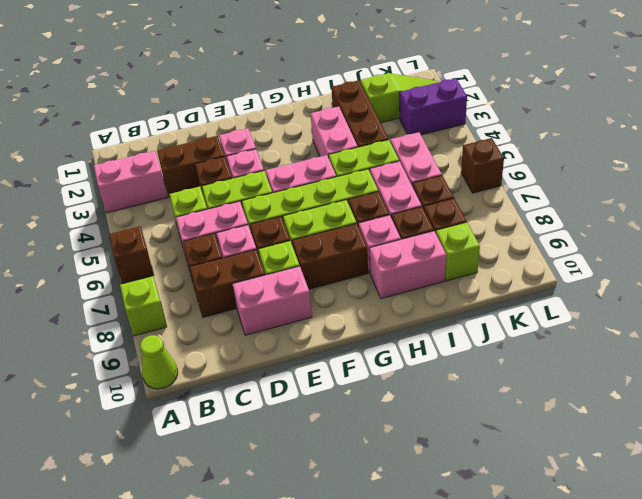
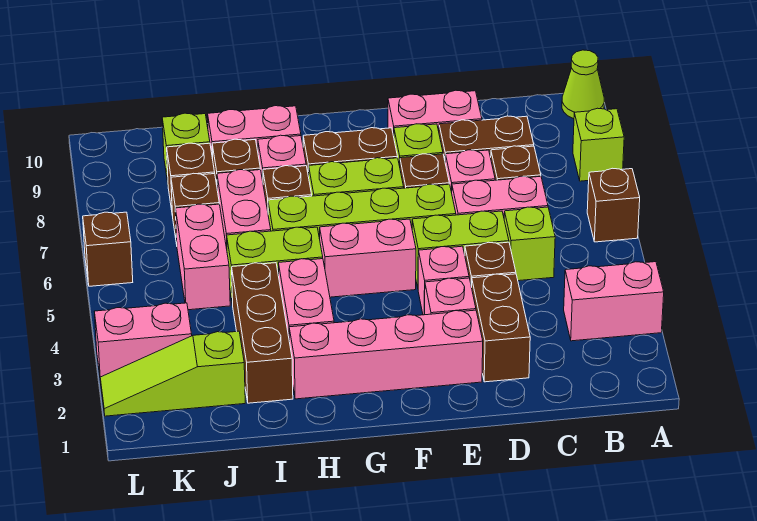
brown 1x2 brick [157,136,225,197] -> brown 1x2 brick turned to [472,274,530,382]
none -> pink 1x4 brick [289,310,483,399]
purple 1x2 brick [400,78,467,135] -> pink 1x2 brick [94,303,192,382]

